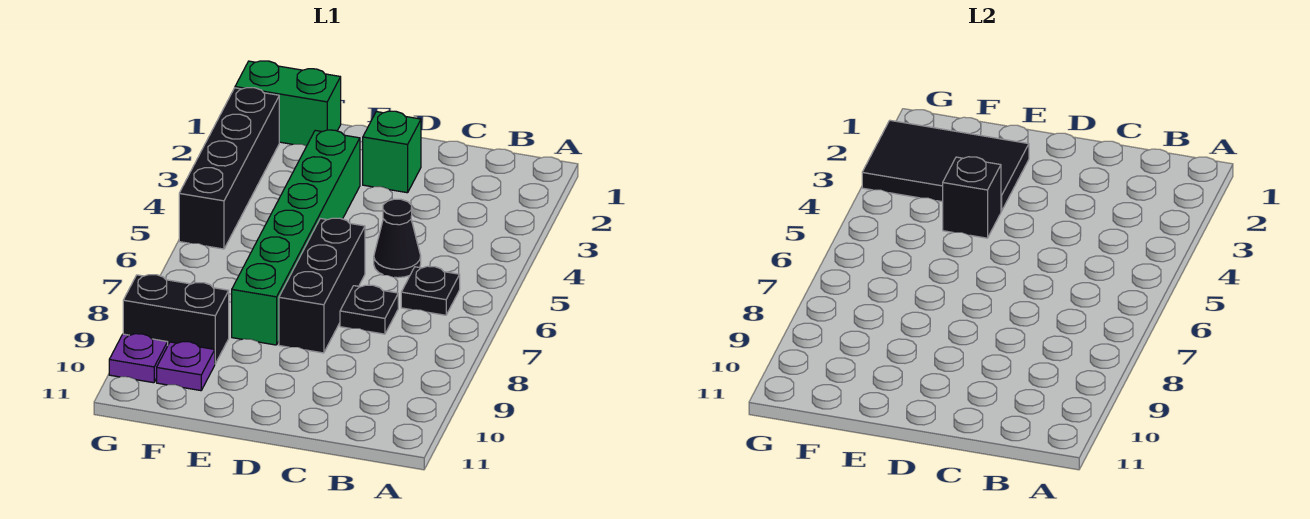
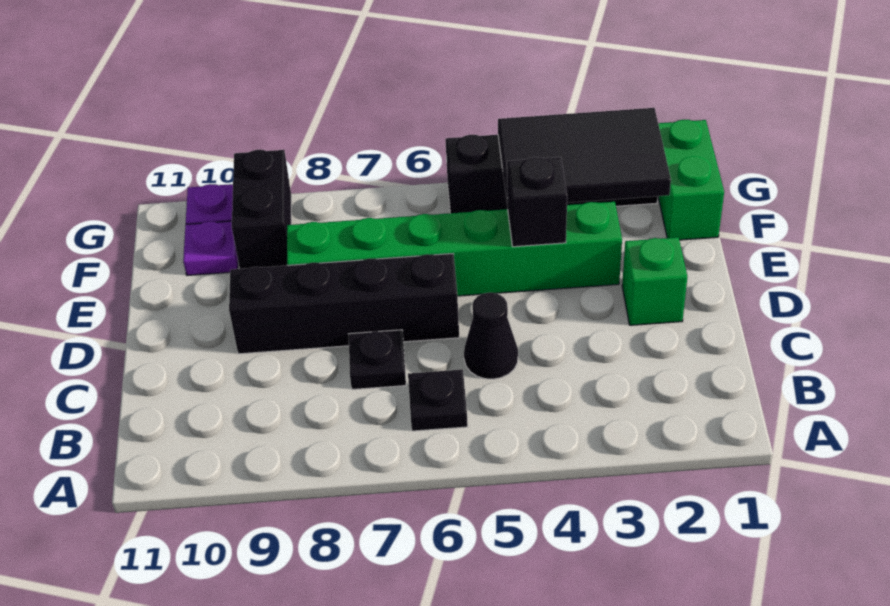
black 1x3 brick [279,218,365,353] -> black 1x4 brick [229,254,459,354]
black 2x3 tile [862,120,1029,211] -> black 2x3 tile turned to [498,108,671,207]

